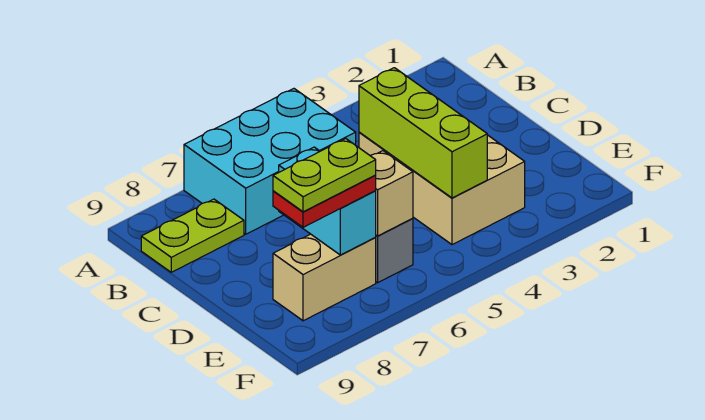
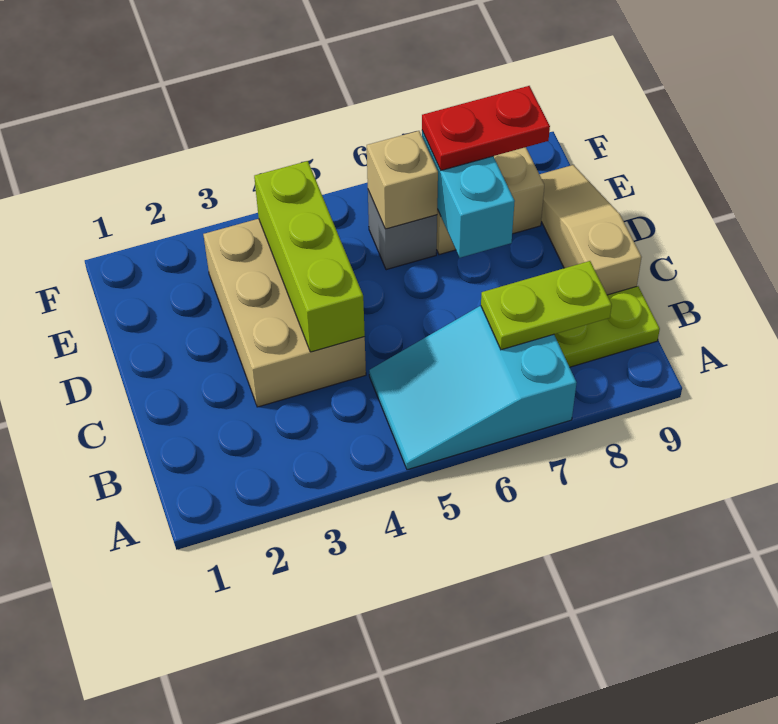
cyan 2x3 brick [184,89,356,234] -> cyan 2x3 slope [369,306,577,470]
none -> tan 1x3 slope [540,165,642,295]
lime 1x2 plate [273,139,376,212] -> lime 1x2 plate moved to [481,261,612,350]

